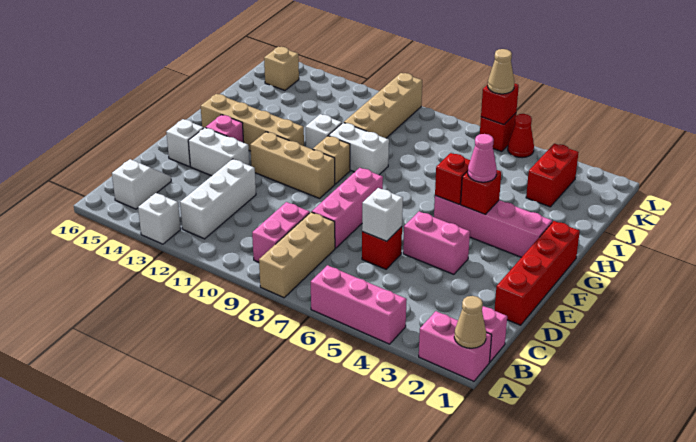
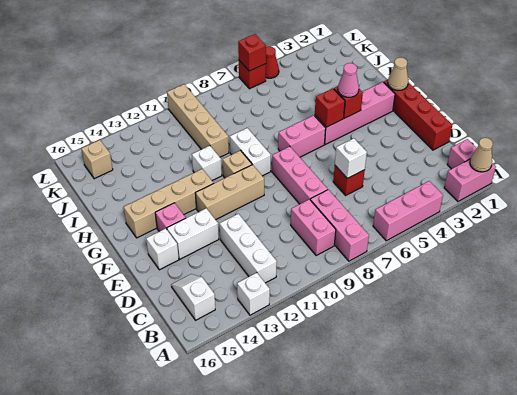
tan 1x3 brick [259,212,335,298] -> pink 1x3 brick [310,190,369,261]
pink 1x2 brick [403,212,470,274] -> pink 1x2 brick moved to [278,115,326,157]
white 1x2 brick [329,123,389,175] -> white 1x2 brick turned to [230,128,271,176]
red 1x2 brick [526,144,579,207] -> none
tan 1x1 cone [488,49,514,94] -> tan 1x1 cone moved to [388,57,408,90]

